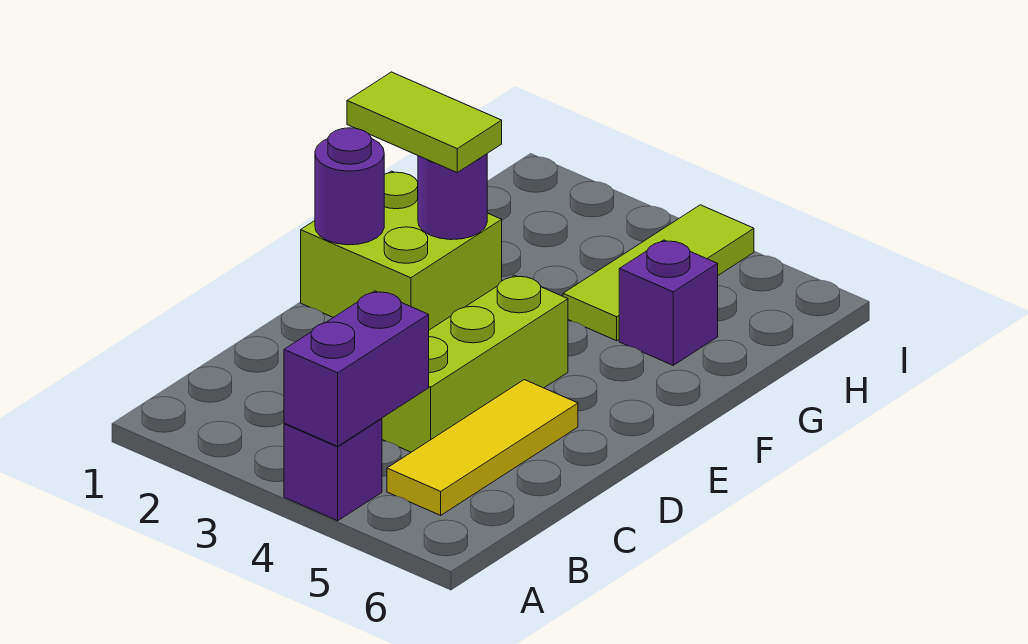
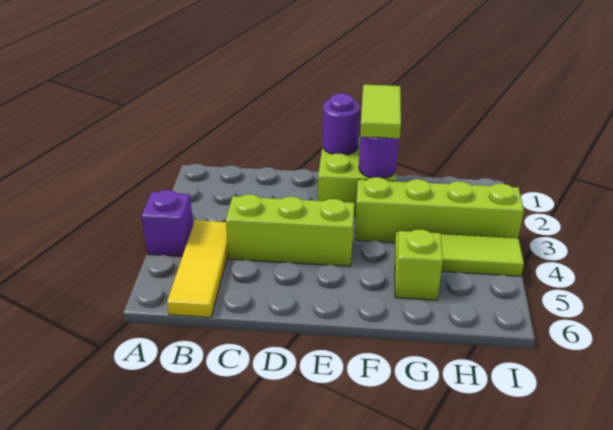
purple 1x2 brick [284,291,429,446] -> none
yellow 1x3 tile [387,380,578,515] -> yellow 1x3 tile turned to [167,220,228,317]
none -> lime 1x4 brick [355,177,524,243]
purple 1x1 brick [619,240,718,365] -> lime 1x1 brick [395,229,443,300]

